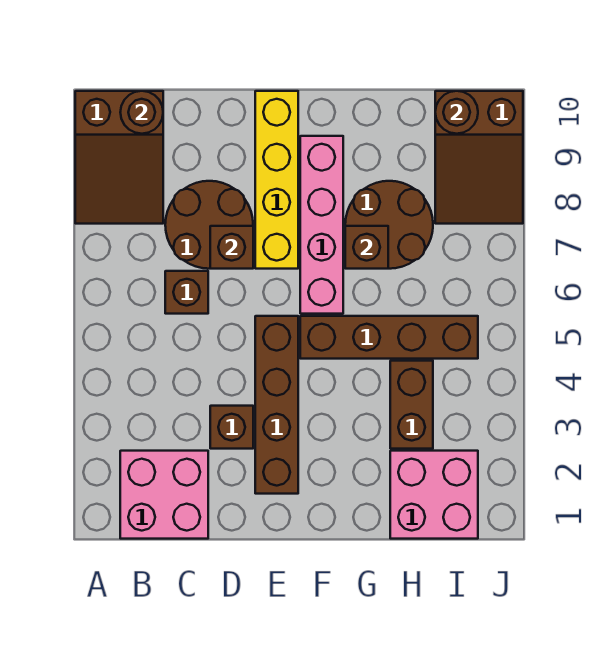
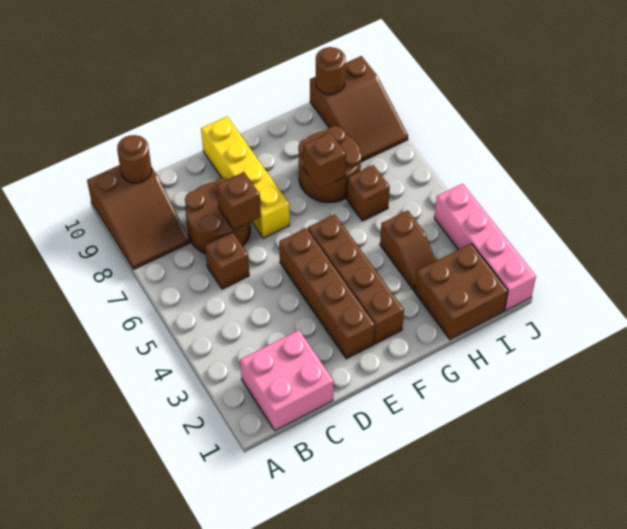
brown 1x1 brick [210,406,253,449] -> brown 1x1 brick moved to [347,165,390,221]
brown 1x4 brick [300,316,478,359] -> brown 1x4 brick turned to [308,214,404,344]
pink 1x4 brick [300,136,343,314] -> pink 1x4 brick moved to [434,184,536,311]
pink 2x2 brick [390,451,478,539] -> brown 2x2 brick [415,243,508,340]
brown 1x2 brick [390,361,433,449] -> brown 1x2 slope [380,210,436,291]

